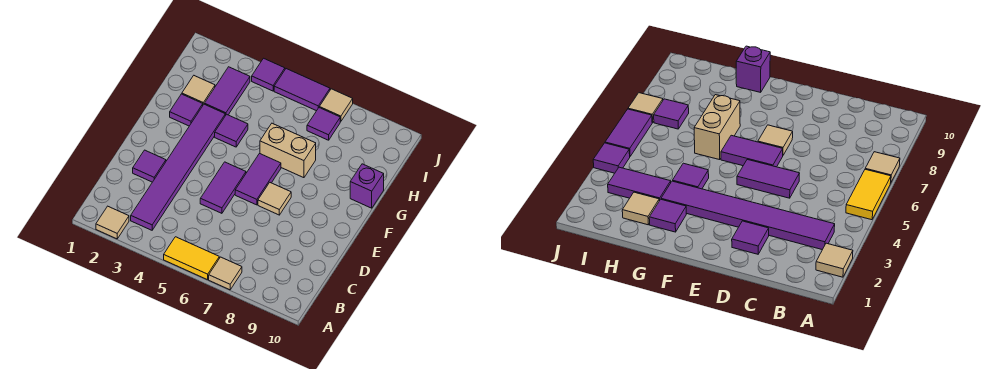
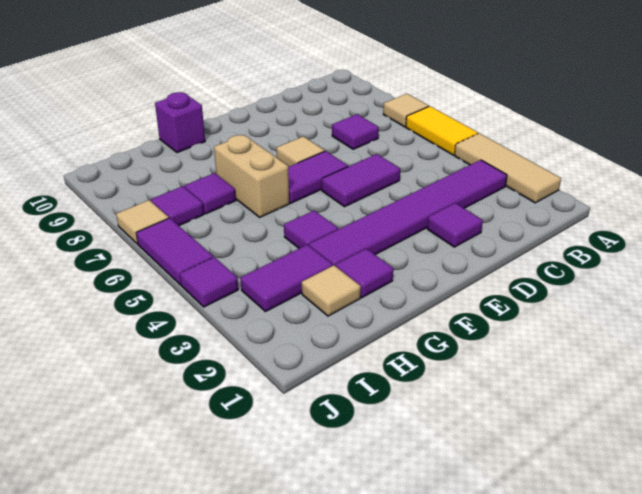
tan 1x1 tile [96,206,129,239] -> tan 1x3 tile [454,133,561,203]
none -> purple 1x1 tile [332,114,379,149]
none -> purple 1x1 tile [184,173,236,214]

